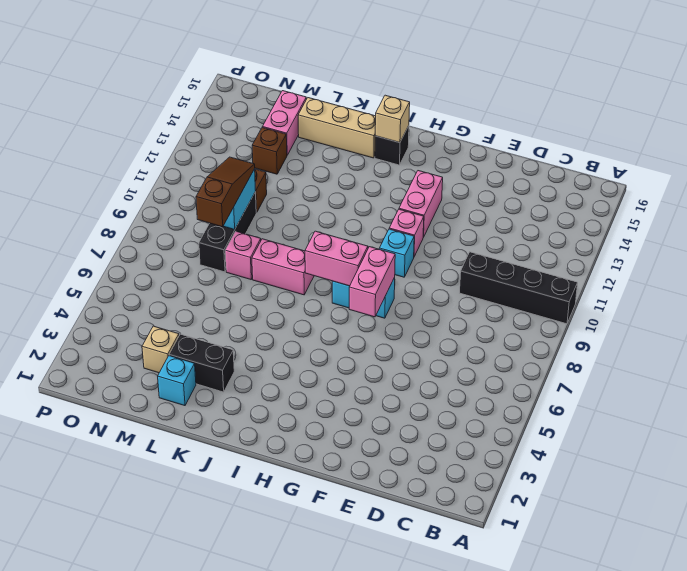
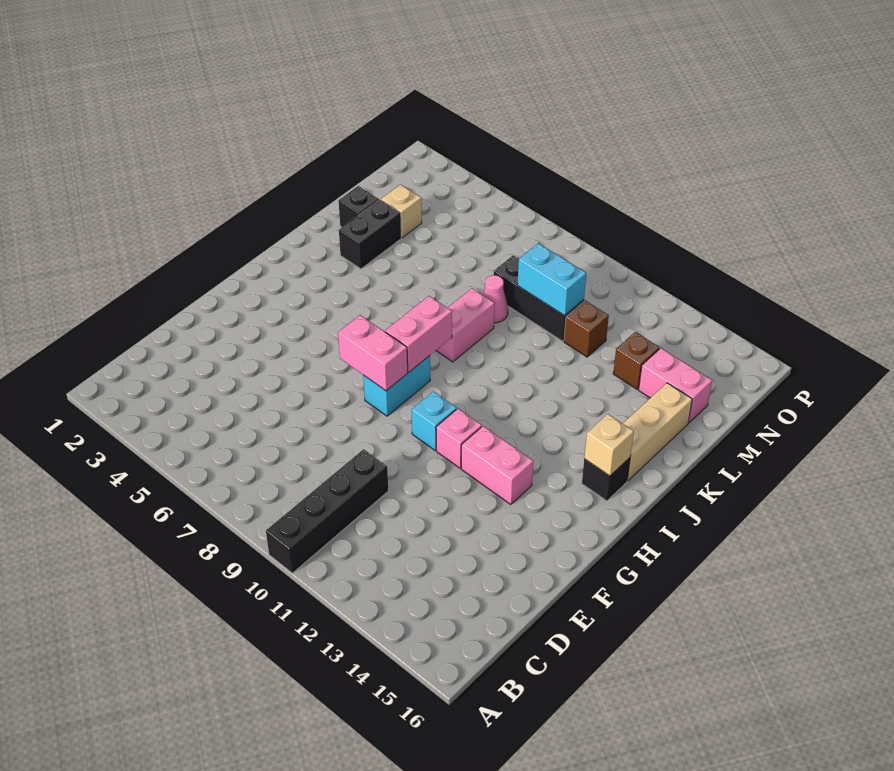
cyan 1x1 brick [158,356,196,406] -> black 1x1 brick [339,186,379,227]
pink 1x1 brick [225,231,261,279] -> pink 1x1 cone [483,275,508,323]
brown 1x3 slope [196,157,255,227] -> none

